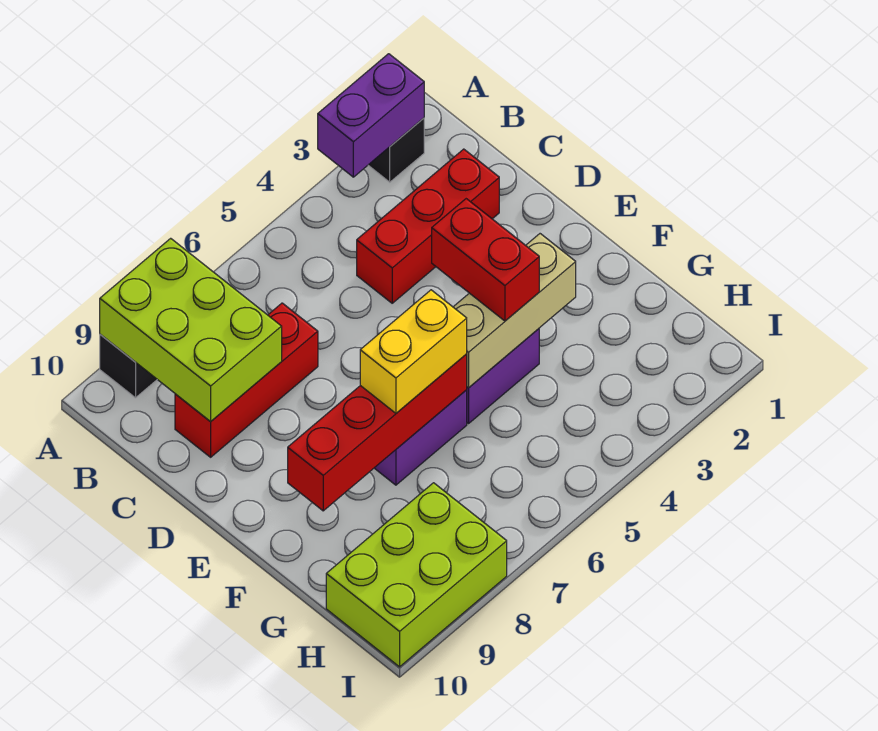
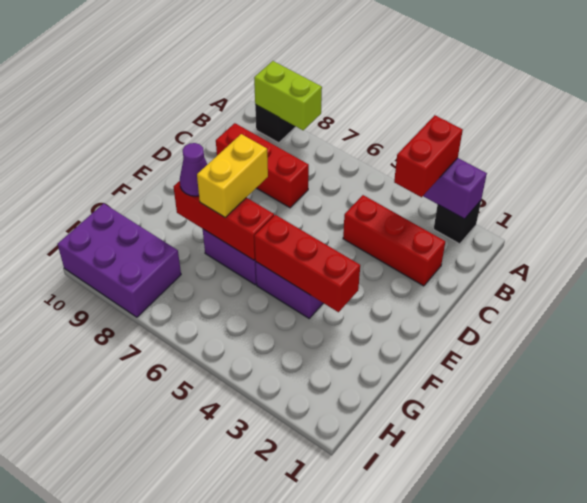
lime 2x3 brick [100,238,282,422] -> lime 1x2 brick [254,61,322,130]
red 1x2 brick [432,199,539,321] -> red 1x2 brick moved to [394,115,463,197]
tan 1x3 brick [454,234,576,388] -> red 1x3 brick [254,215,360,312]
red 1x4 brick [288,354,467,511] -> red 1x3 brick [174,181,274,260]
yellow 1x2 brick [360,290,467,413] -> yellow 1x2 brick turned to [197,134,268,218]
none -> purple 1x1 cone [180,143,207,196]
lime 2x3 brick [326,483,507,667] -> purple 2x3 brick [58,203,181,317]

